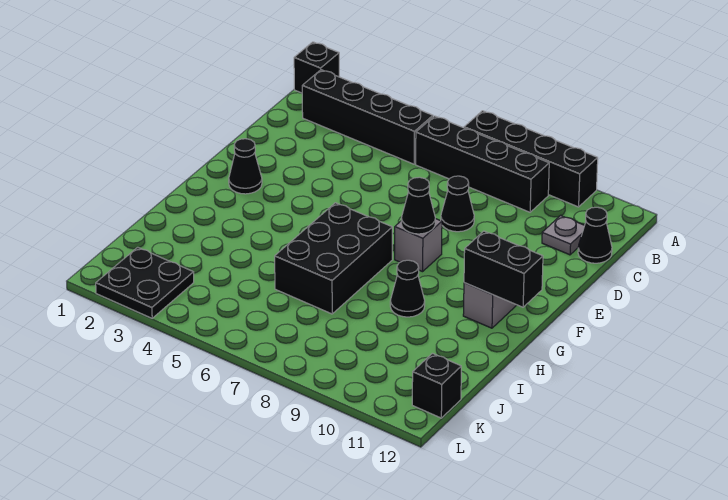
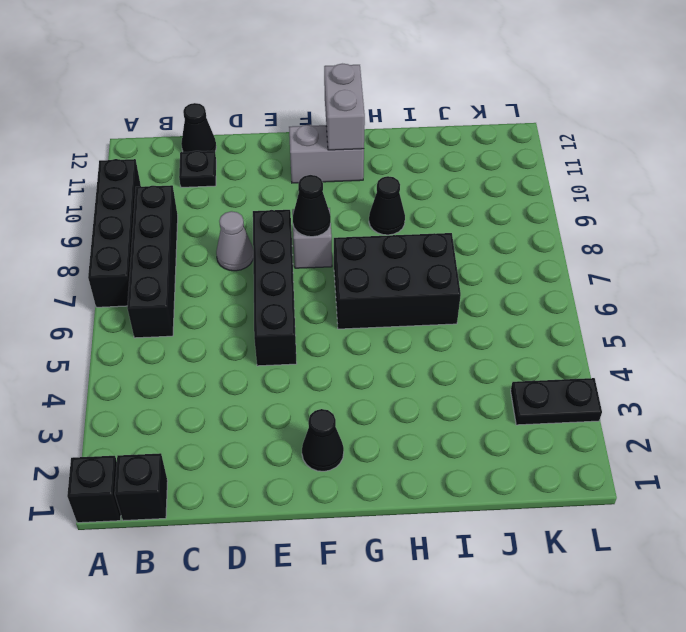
black 1x4 brick [302,70,433,164] -> black 1x4 brick moved to [253,210,297,366]
grey 1x1 plate [542,216,584,255] -> black 1x1 plate [179,151,216,187]
black 1x1 cone [441,176,474,232] -> grey 1x1 cone [216,211,253,271]
black 1x2 brick [464,231,543,307] -> grey 1x2 brick [324,64,365,150]
black 2x2 plate [96,247,194,318] -> black 1x2 plate [511,378,602,425]
black 1x1 brick [412,353,461,418] -> black 1x1 brick moved to [115,453,168,521]

